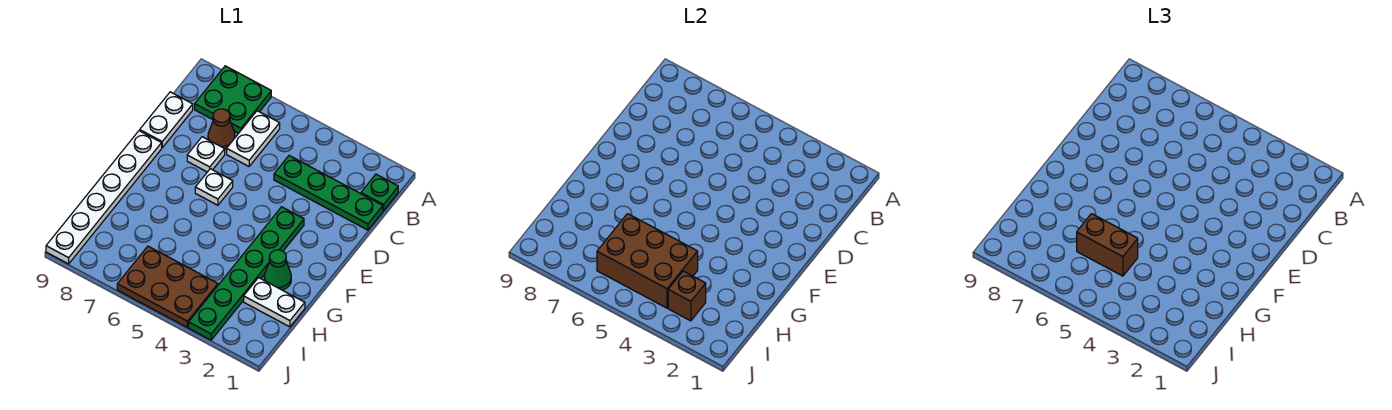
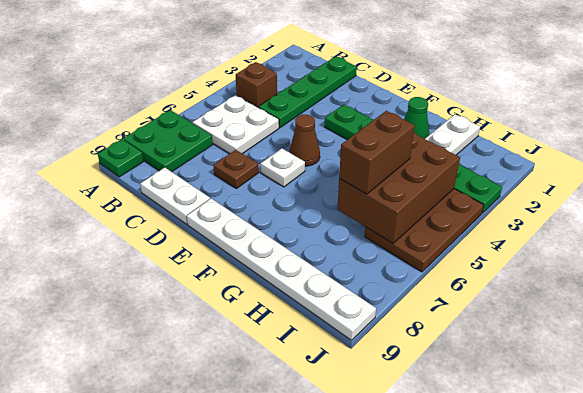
green 1x1 plate [361,174,398,211] -> green 1x1 plate moved to [98,139,143,177]
white 1x2 plate [227,111,280,166] -> white 2x2 plate [192,95,279,154]
brown 1x1 cone [208,109,235,149] -> brown 1x1 cone moved to [289,115,320,166]
white 1x1 plate [187,137,225,172] -> brown 1x1 plate [213,150,259,189]
brown 1x1 brick [668,271,706,321] -> brown 1x1 brick moved to [236,62,277,107]

